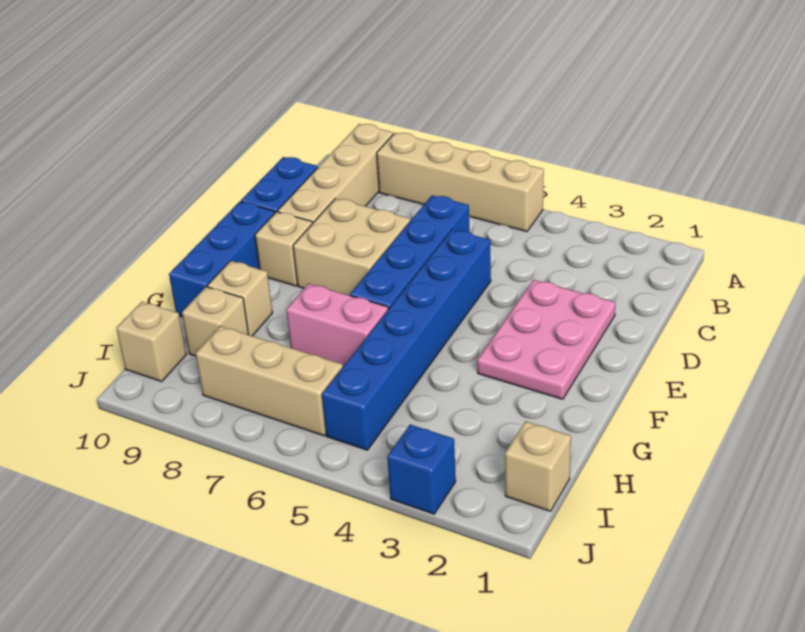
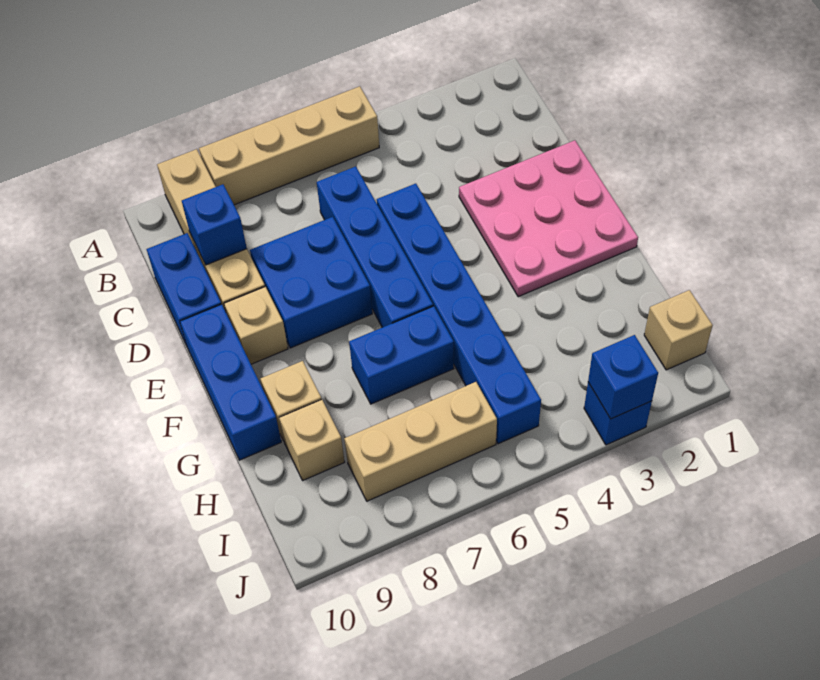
none -> blue 1x1 brick [182,184,247,265]
pink 2x3 plate [477,280,615,399] -> pink 3x3 plate [459,140,638,297]
tan 2x2 brick [293,199,410,296] -> blue 2x2 brick [250,217,372,348]
pink 1x2 brick [286,284,388,366] -> blue 1x2 brick [349,306,454,404]
tan 1x1 brick [116,302,186,382] -> none
none -> blue 1x1 brick [588,335,658,419]

